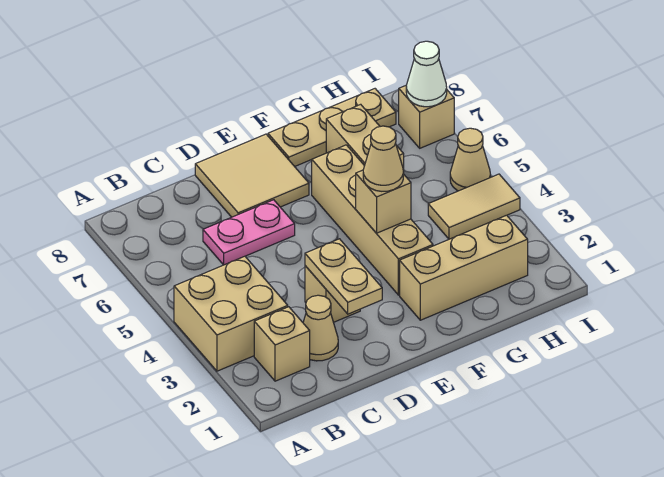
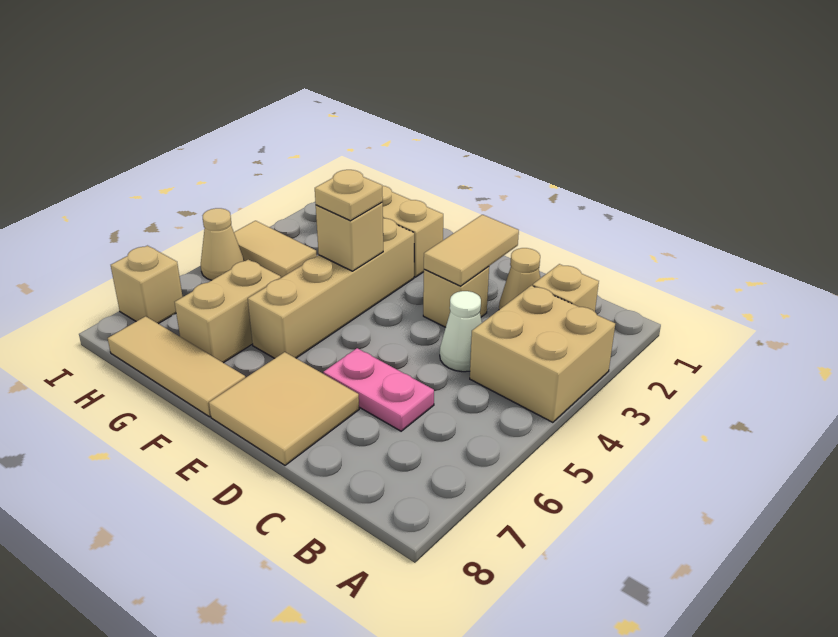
tan 1x2 plate [305,239,382,314] -> tan 1x2 tile [424,215,519,286]
tan 1x1 cone [363,126,403,191] -> tan 1x1 plate [315,170,383,221]
tan 1x3 plate [268,89,396,167] -> tan 1x3 tile [108,316,245,417]
white 1x1 cone [406,41,447,107] -> white 1x1 cone moved to [440,291,482,372]

